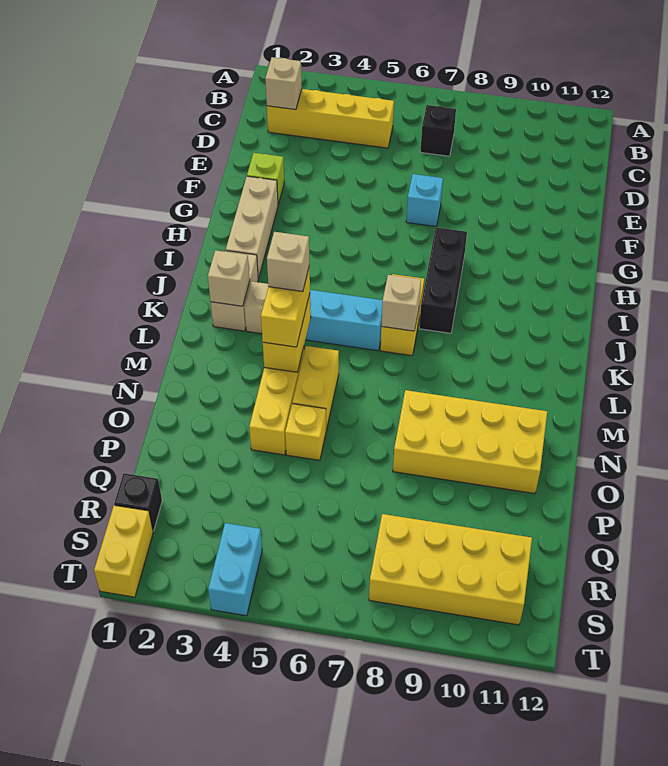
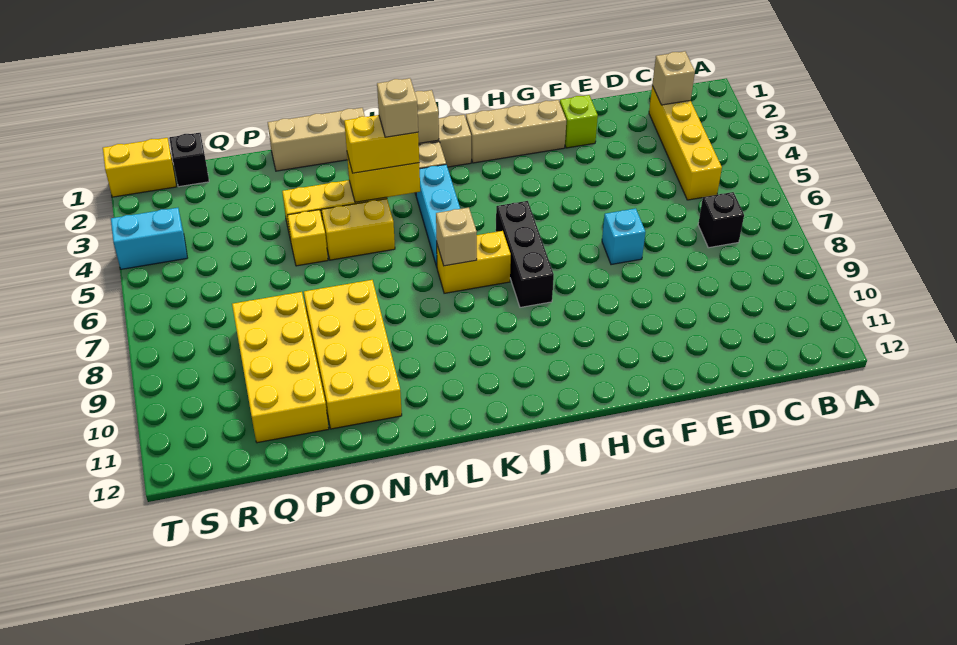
black 1x3 brick [419,227,467,333] -> black 1x3 brick turned to [496,201,554,307]
none -> tan 1x3 brick [268,108,365,171]
yellow 2x4 brick [369,514,532,625] -> yellow 2x4 brick moved to [232,292,329,443]

